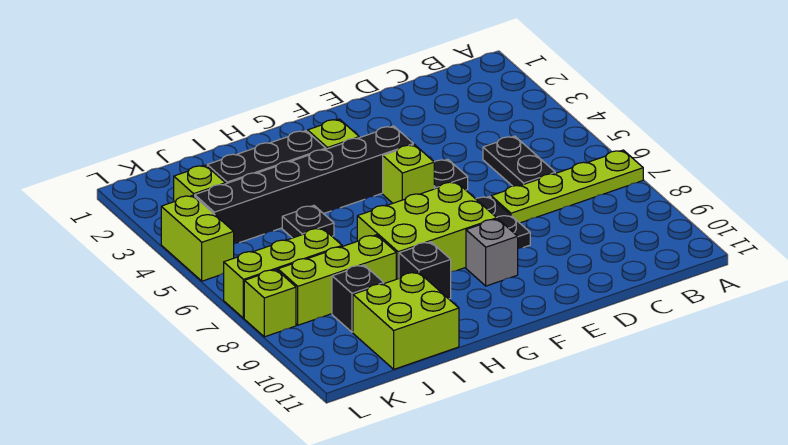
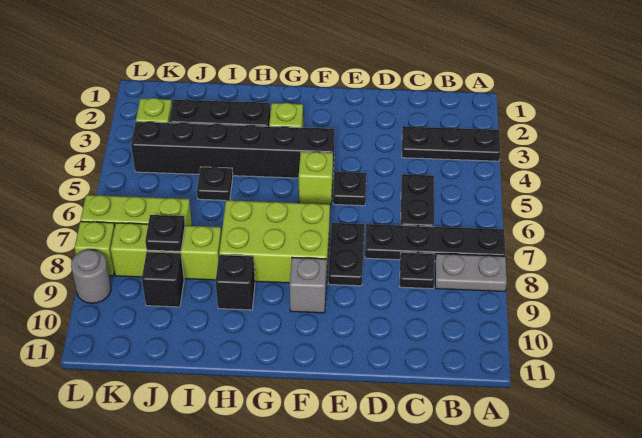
none -> black 1x3 plate [402,126,501,161]
lime 1x4 plate [491,150,643,223] -> black 1x4 plate [365,224,505,261]
none -> grey 1x2 plate [435,254,507,291]
none -> black 1x1 plate [400,252,435,289]
lime 2x2 brick [353,272,459,369] -> none
none -> black 1x1 plate [145,215,185,251]
lime 1x2 brick [161,195,234,281] -> none
none -> grey 1x1 round brick [71,250,111,303]

